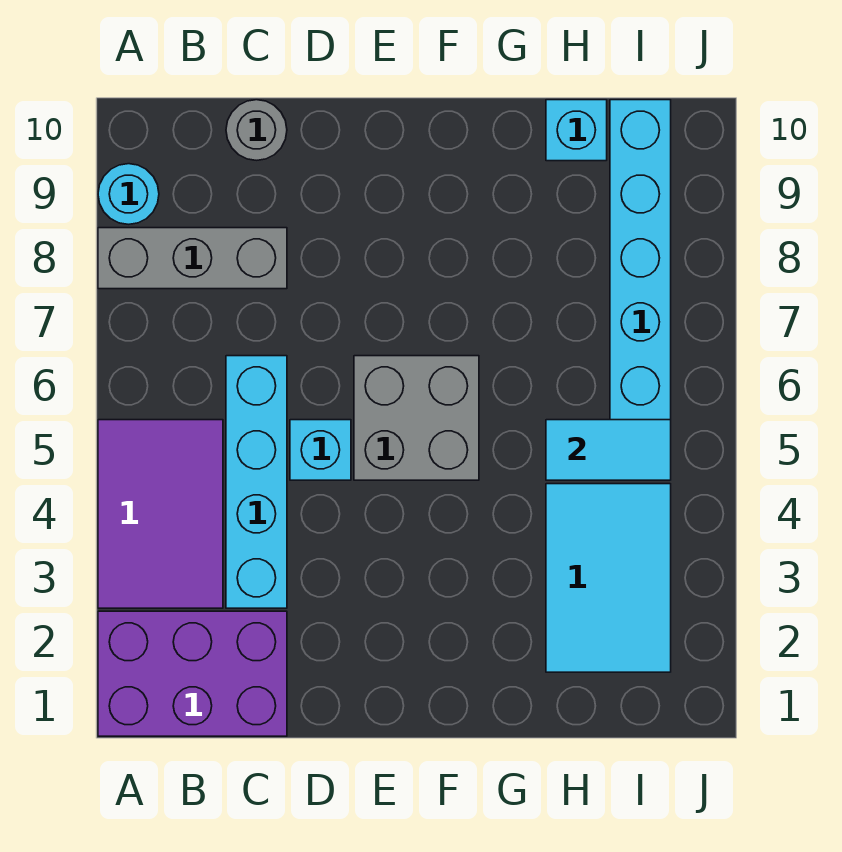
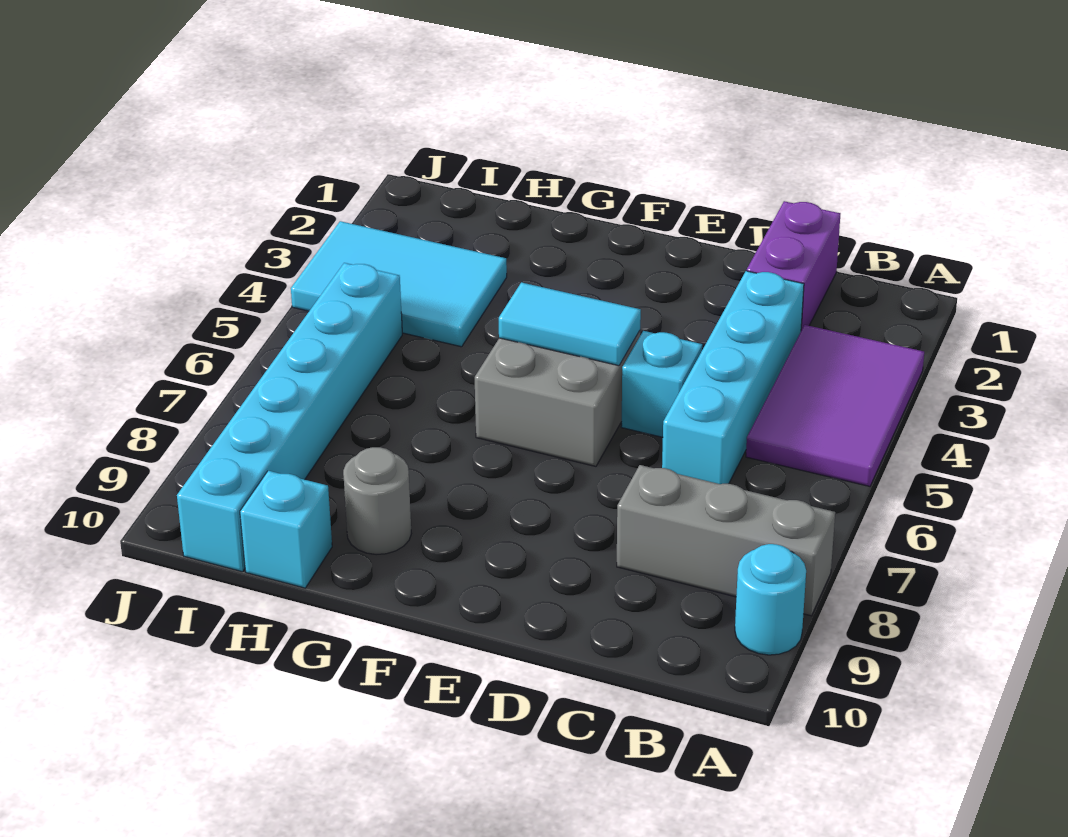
purple 2x3 brick [98,611,287,736] -> purple 1x2 brick [747,201,840,330]
grey 1x1 round brick [226,100,287,160] -> grey 1x1 round brick moved to [343,447,411,555]
cyan 2x3 tile [546,484,671,672] -> cyan 2x3 tile turned to [291,221,507,347]
cyan 1x2 tile [546,420,671,480] -> cyan 1x2 tile moved to [499,282,641,366]

